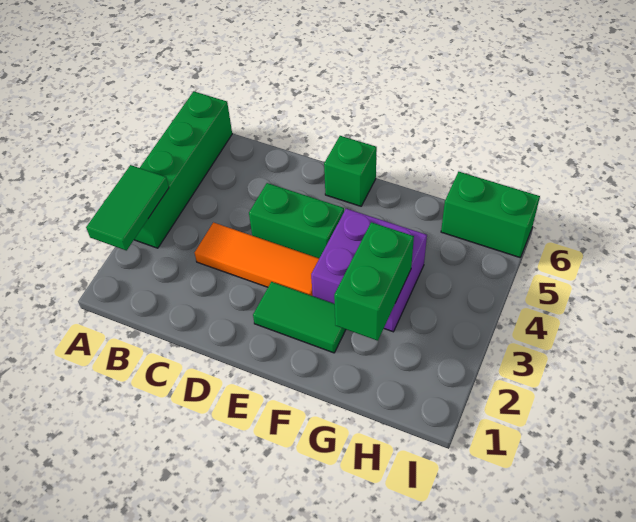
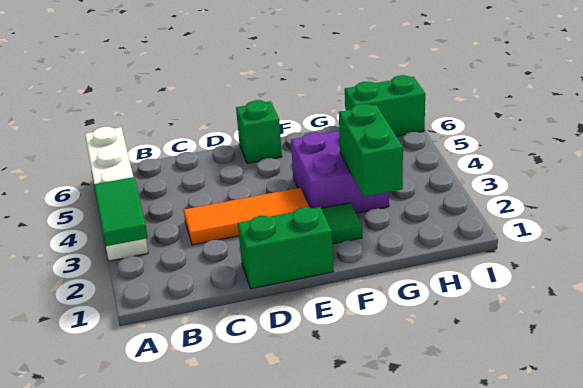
green 1x4 brick [134,92,232,248] -> white 1x4 brick [85,127,148,261]
green 1x2 brick [249,183,344,258] -> green 1x2 brick moved to [238,207,333,289]

